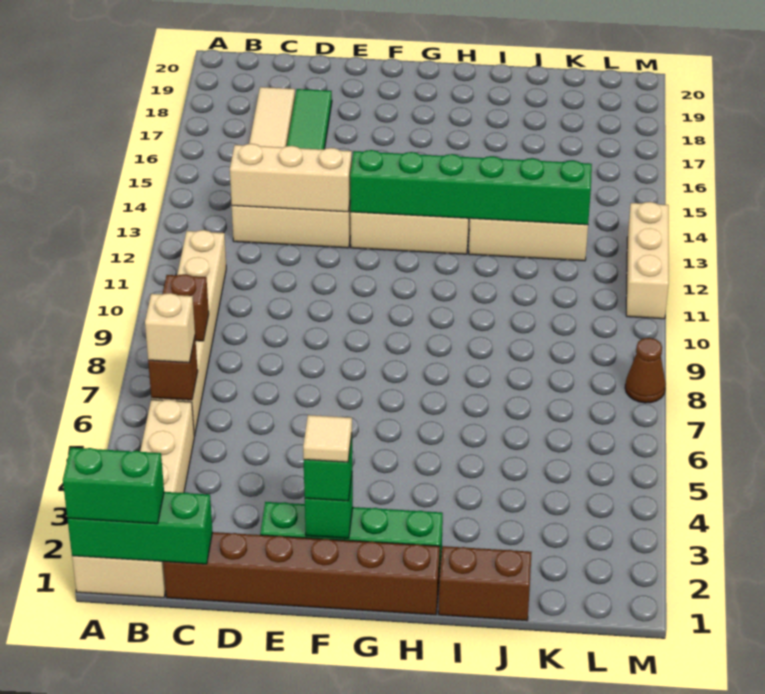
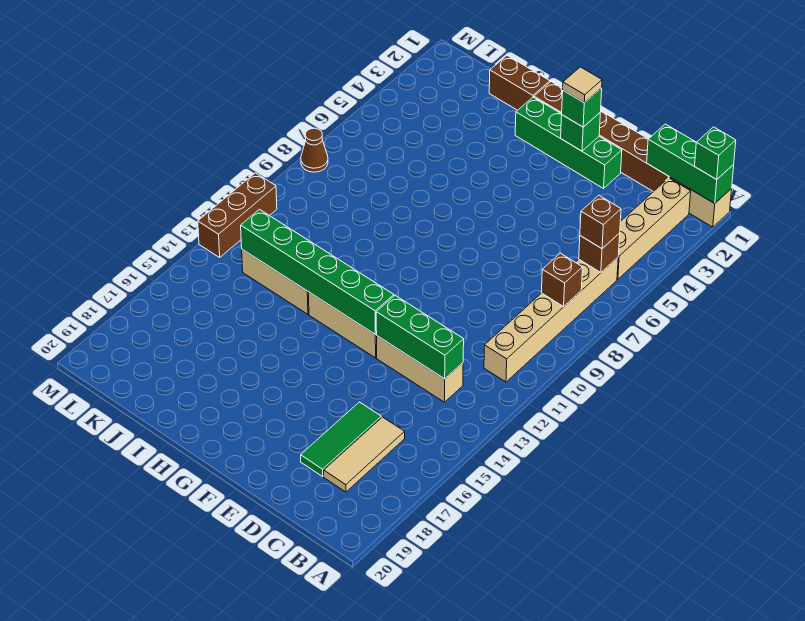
green 1x2 brick [63,448,164,524] -> green 1x1 brick [695,127,736,179]
tan 1x1 brick [145,293,195,363] -> brown 1x1 brick [580,195,621,249]
tan 1x3 brick [230,144,352,212] -> green 1x3 brick [376,295,464,379]
tan 1x3 brick [626,202,669,319] -> brown 1x3 brick [198,173,277,257]

